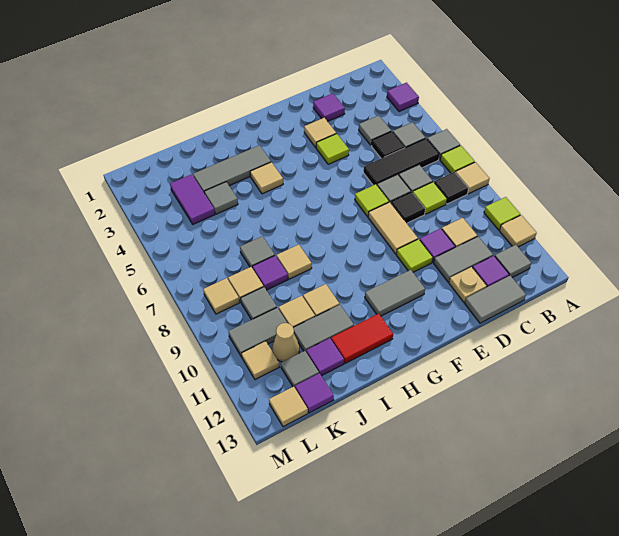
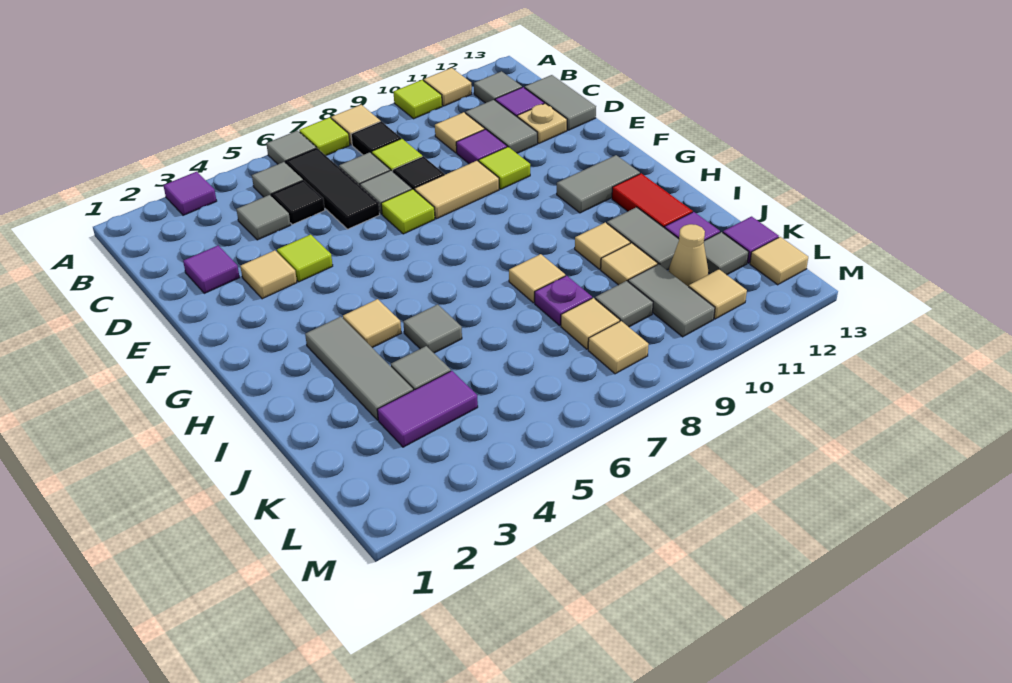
grey 1x2 tile [365,270,425,316] -> grey 1x2 tile turned to [557,155,640,213]
grey 1x1 tile [240,236,275,268] -> grey 1x1 tile moved to [403,304,462,353]
purple 1x1 tile [252,256,288,290] -> purple 1x1 plate [535,276,592,325]

